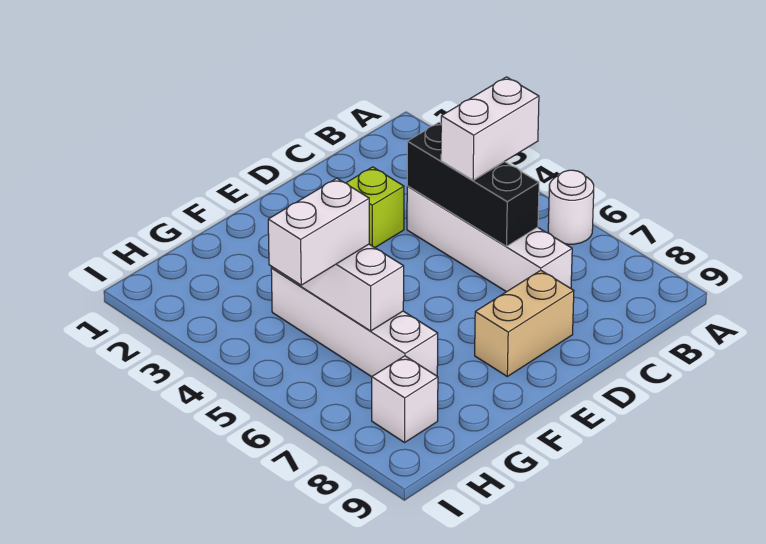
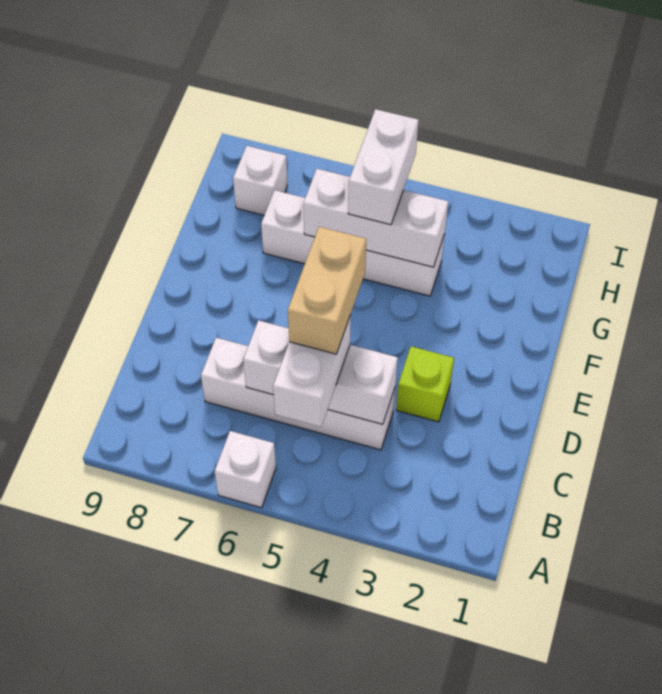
white 1x1 round brick [548,170,594,244] -> white 1x1 brick [215,431,276,508]
black 1x3 brick [407,122,539,246] -> white 1x3 brick [243,320,398,424]
tan 1x2 brick [475,270,574,376] -> tan 1x2 brick moved to [288,227,366,354]

